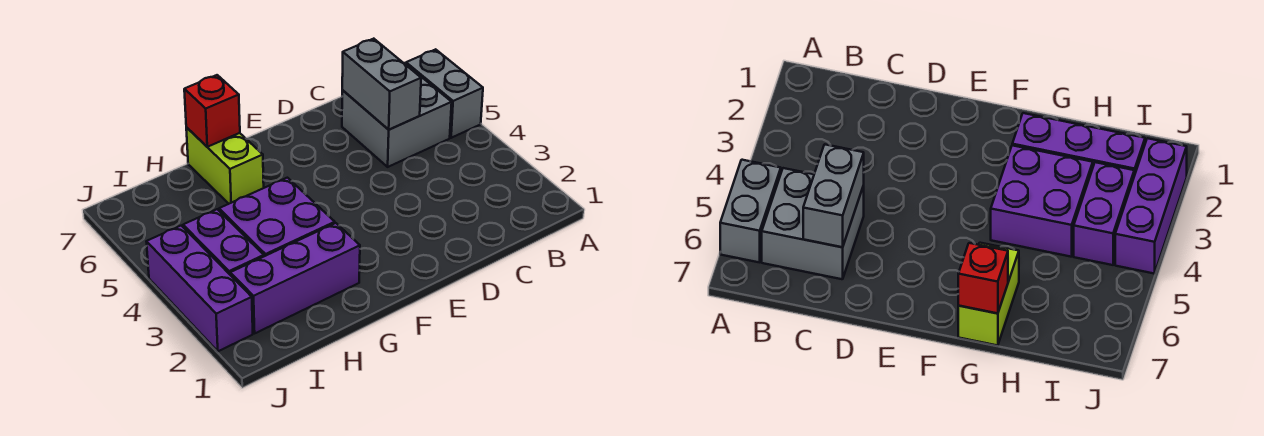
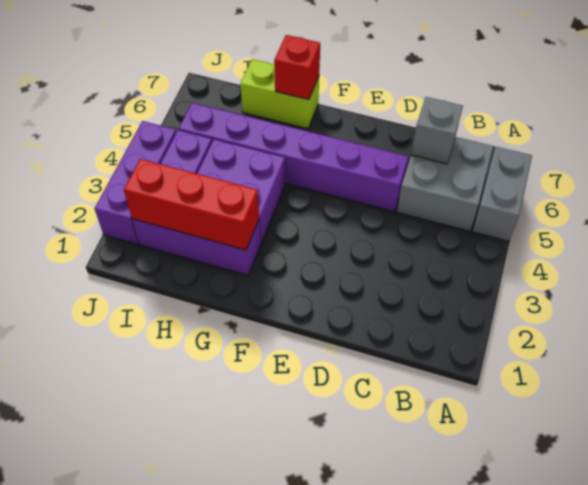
grey 1x2 brick [342,39,421,130] -> grey 1x1 brick [411,97,463,164]
none -> purple 1x6 brick [178,103,408,212]
none -> red 1x3 brick [124,159,259,250]
lime 1x2 brick [186,127,264,204] -> lime 1x2 brick turned to [240,59,319,129]

